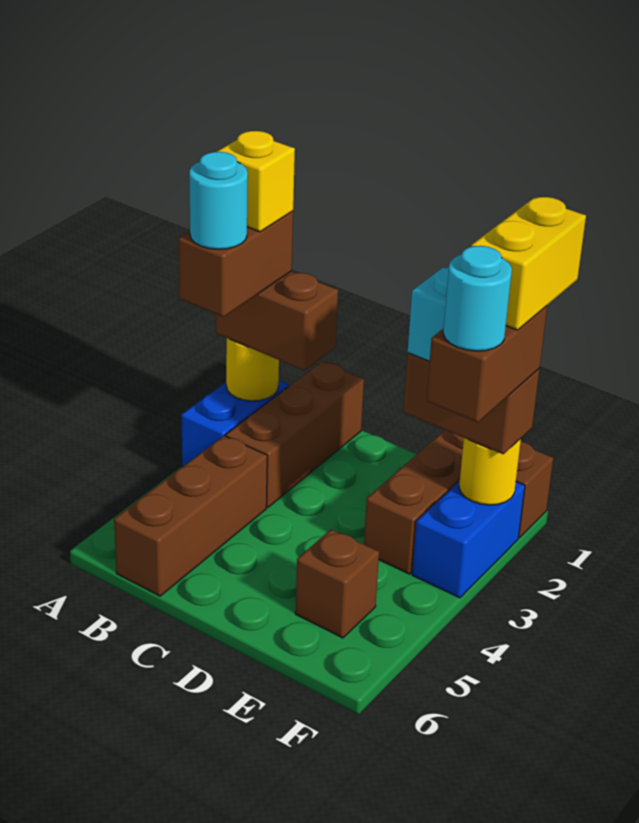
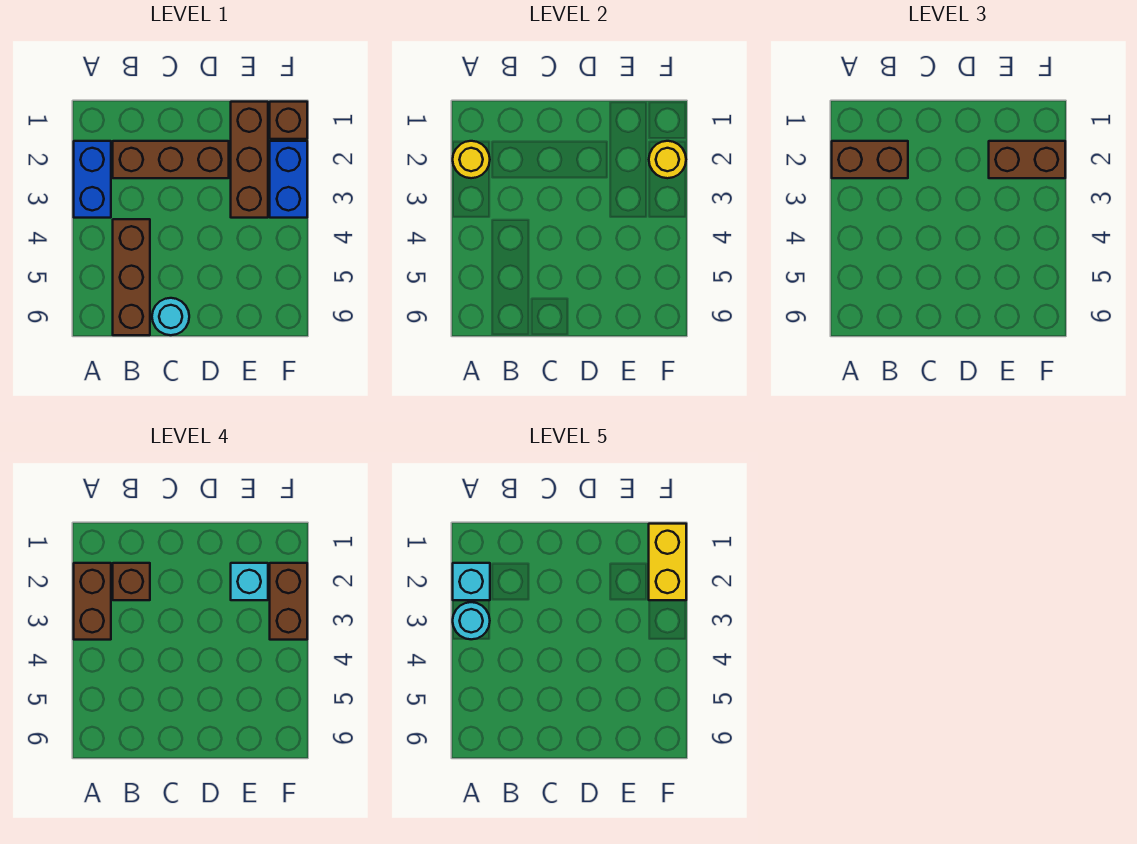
yellow 1x1 brick [216,131,295,232] -> cyan 1x1 brick [453,563,490,600]
brown 1x3 brick [226,362,364,507] -> brown 1x3 brick turned to [113,141,229,178]
brown 1x1 brick [295,529,379,638] -> brown 1x1 brick moved to [113,563,150,600]
cyan 1x1 round brick [443,246,512,351] -> cyan 1x1 round brick moved to [152,298,189,335]

